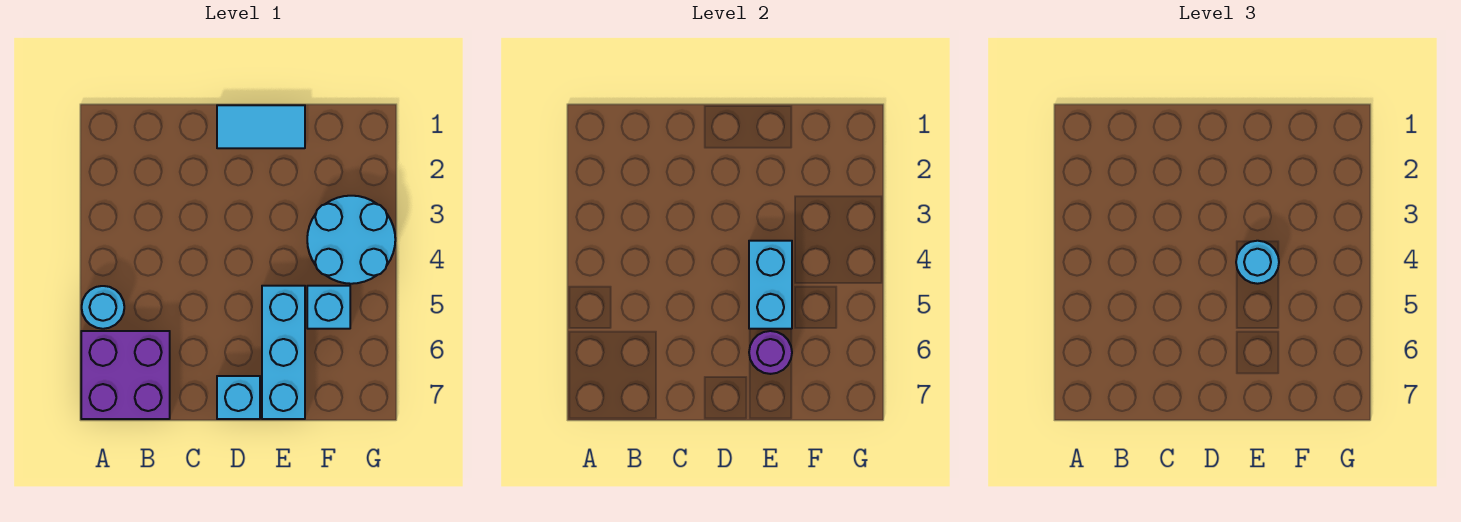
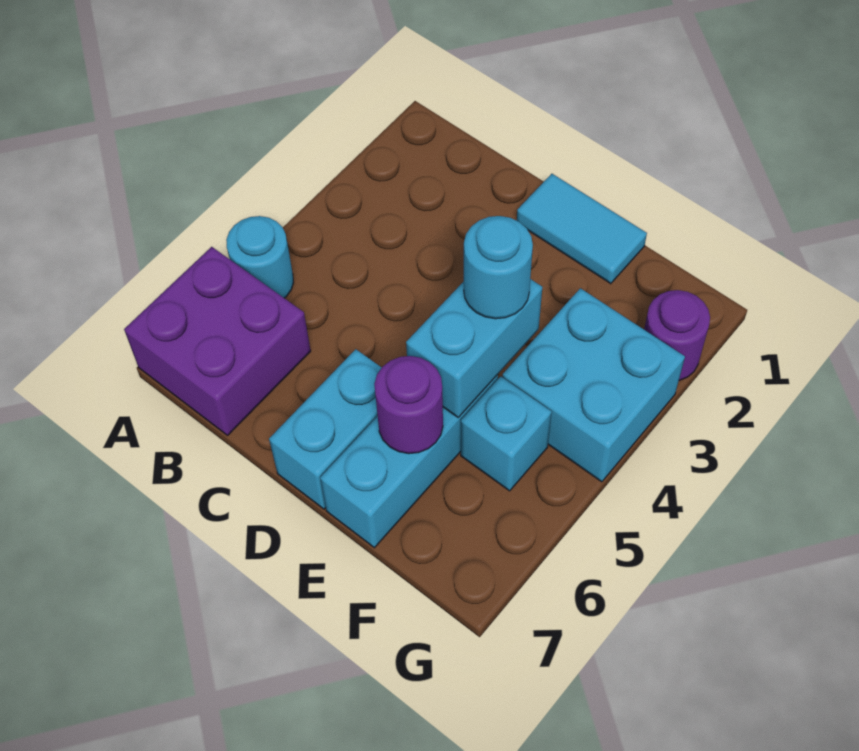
cyan 1x1 brick [217,376,260,419] -> cyan 1x2 brick [269,349,382,509]
cyan 2x2 round brick [307,196,395,284] -> cyan 2x2 brick [503,288,685,482]
none -> purple 1x1 round brick [644,290,710,381]

